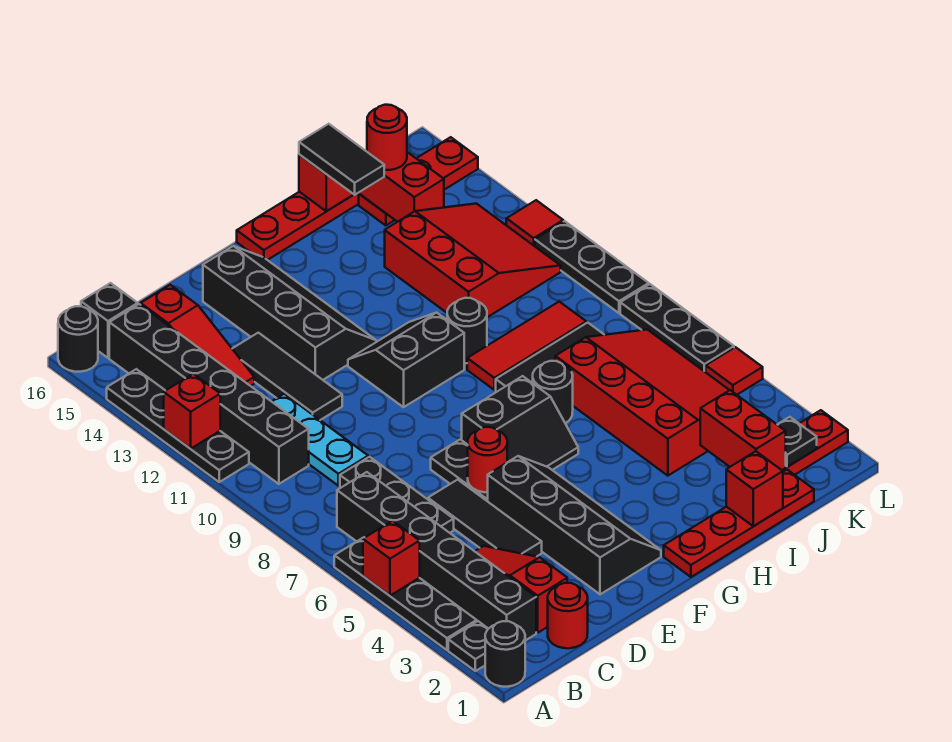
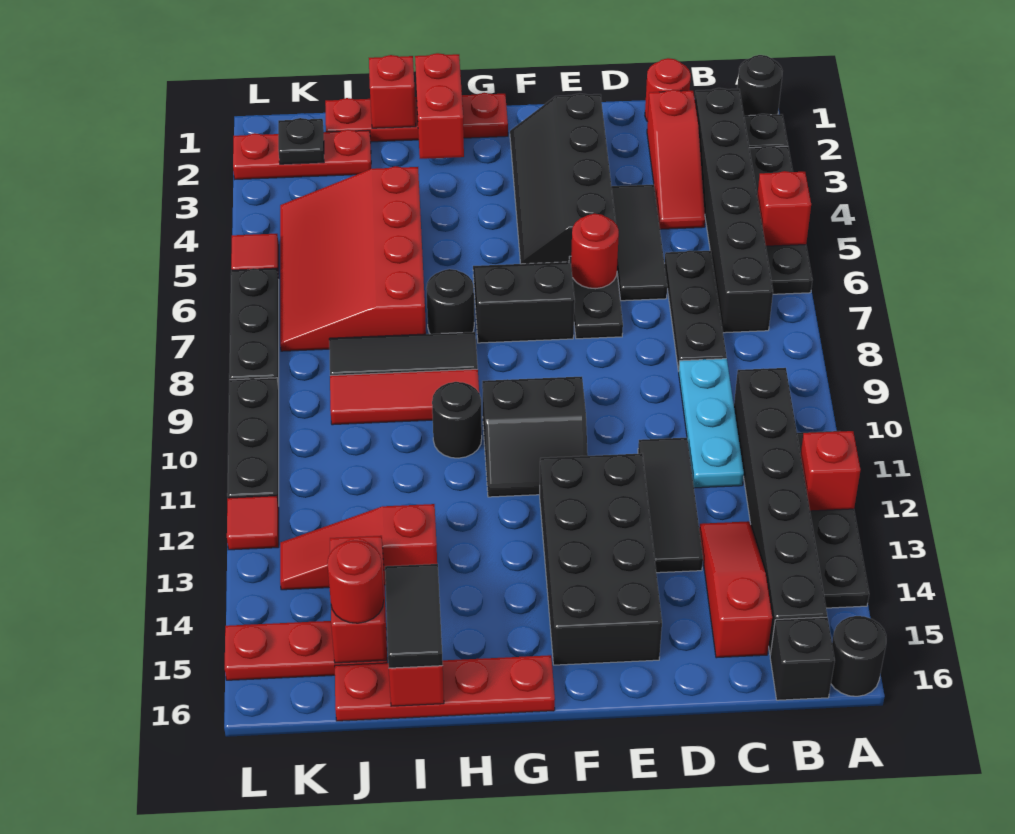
black 2x4 slope [203,246,376,380] -> black 2x4 brick [540,453,662,665]
red 3x3 slope [385,204,561,317] -> red 1x3 slope [280,504,437,590]
red 1x2 brick [700,390,786,470] -> red 1x2 brick moved to [415,53,464,159]

